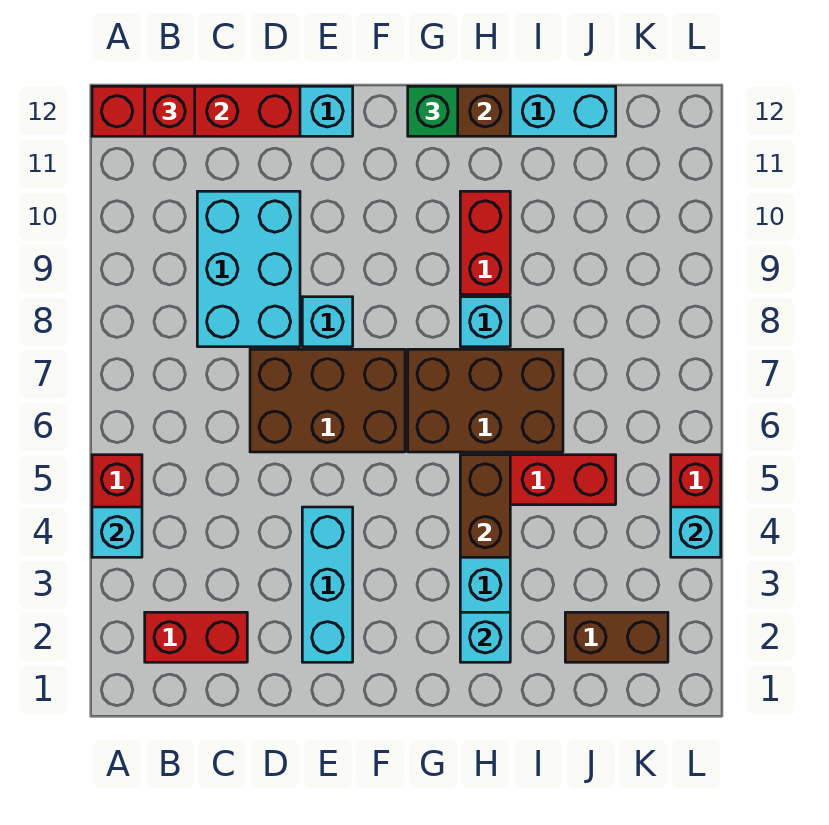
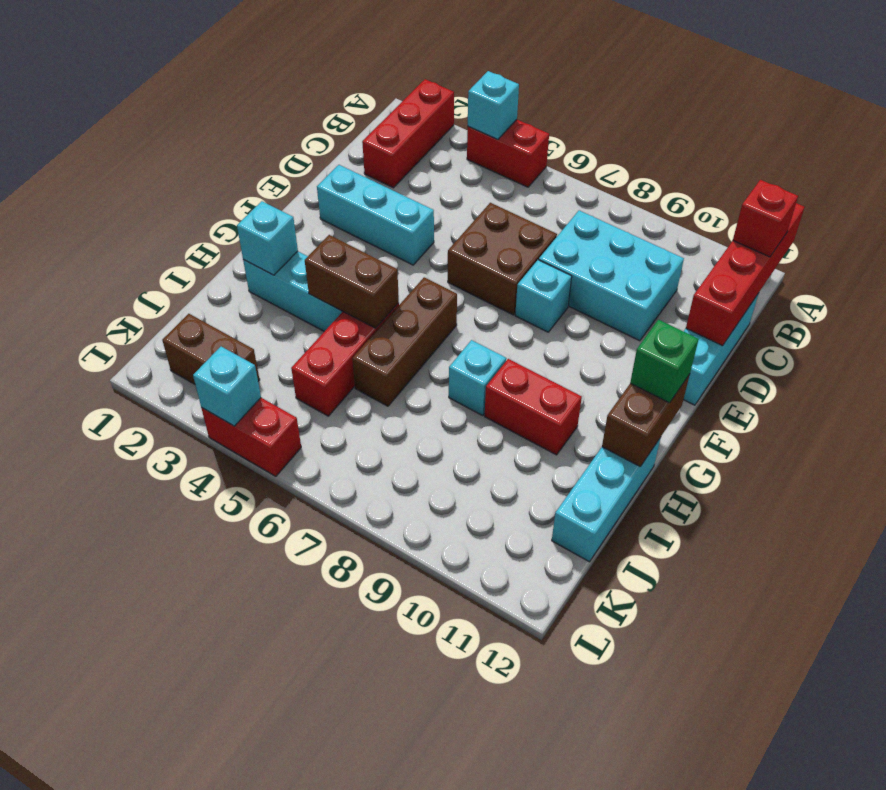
red 1x2 brick [145,612,247,662] -> red 1x3 brick [362,79,454,188]
brown 2x3 brick [250,349,405,452] -> brown 2x2 brick [448,203,557,315]
brown 2x3 brick [408,349,563,452] -> brown 1x3 brick [352,277,457,406]
brown 1x2 brick [565,612,668,662] -> brown 1x2 brick turned to [162,314,260,384]

